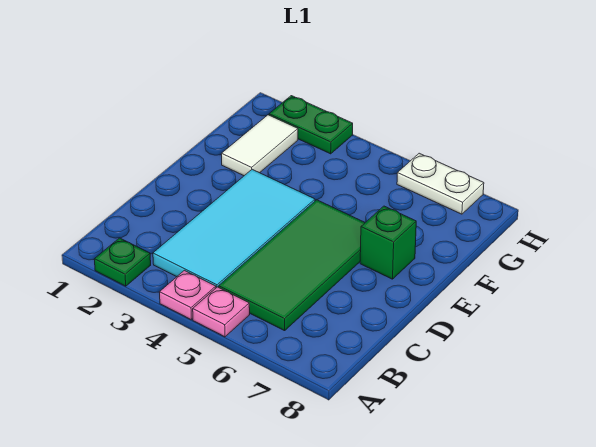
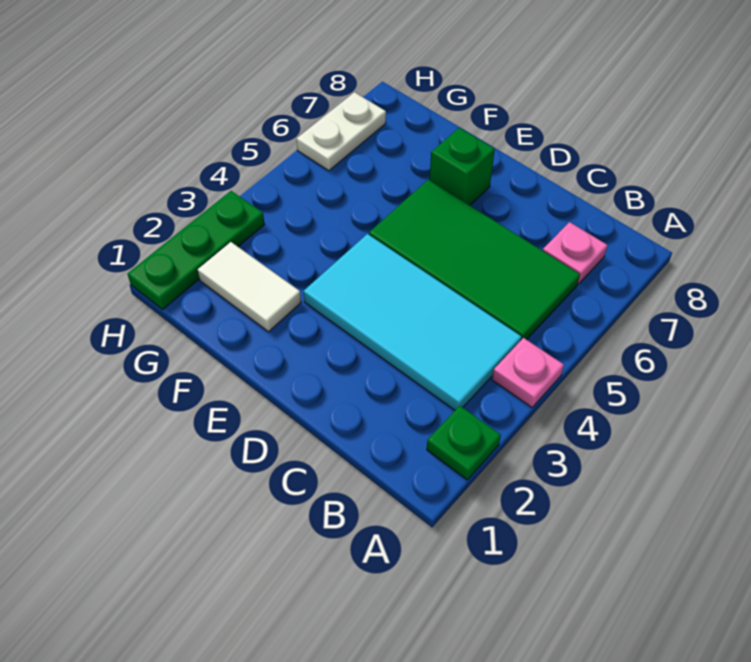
pink 1x1 plate [193,287,250,337] -> pink 1x1 plate moved to [543,222,607,284]
green 1x2 plate [269,96,353,154] -> green 1x3 plate [127,191,265,309]

